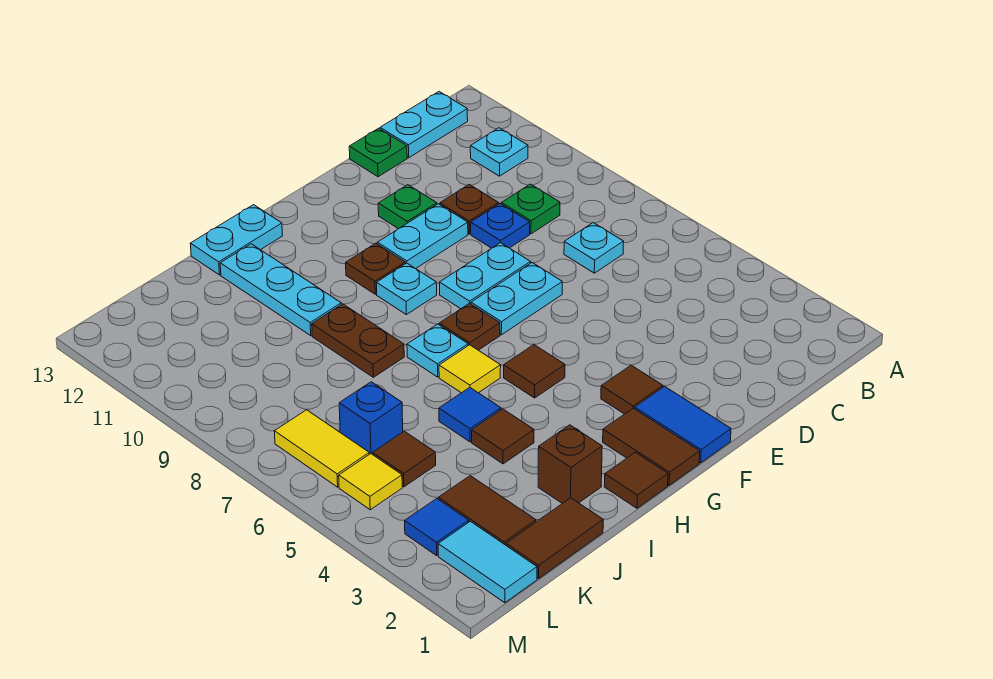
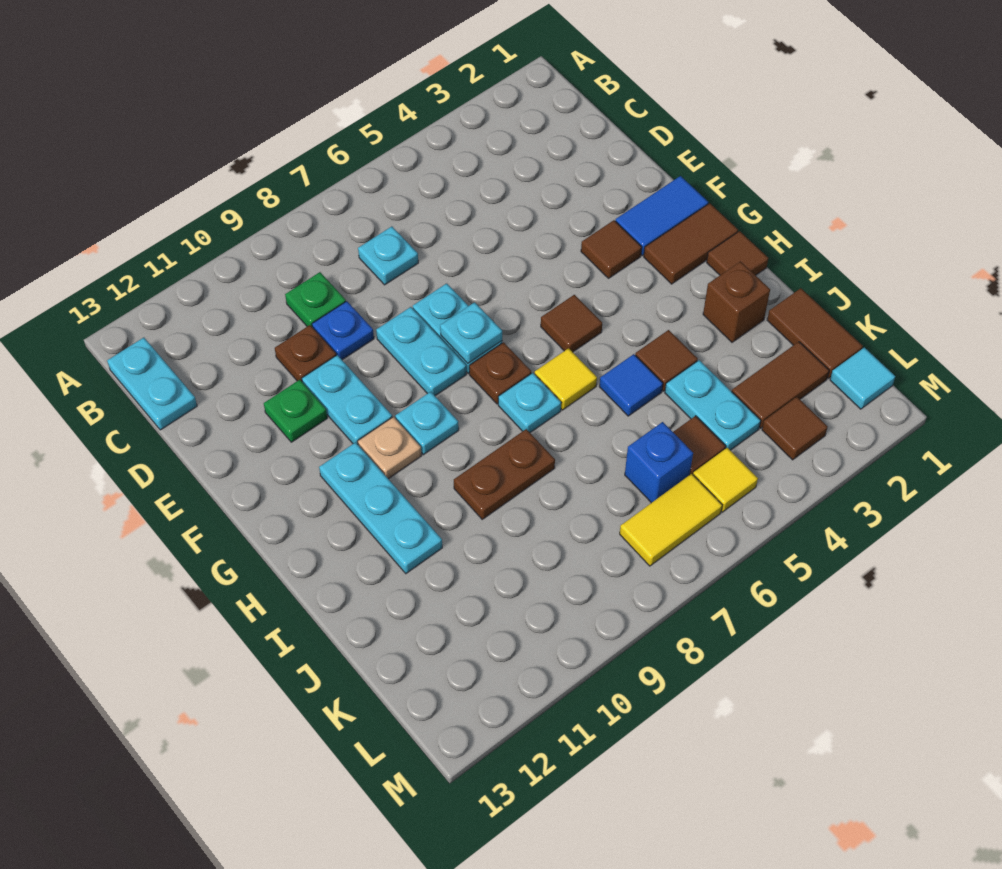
cyan 1x1 plate [470,128,528,176] -> cyan 1x1 plate moved to [440,302,502,363]
green 1x1 plate [349,128,407,177] -> none
brown 1x1 plate [346,243,405,294] -> tan 1x1 plate [358,417,422,479]
cyan 1x2 plate [190,205,283,275] -> cyan 1x2 plate moved to [665,360,761,450]
cyan 1x3 plate [220,244,341,336] -> cyan 1x3 plate turned to [319,442,442,574]
cyan 1x2 tile [438,521,537,603] -> cyan 1x1 tile [830,347,895,409]
blue 1x1 tile [405,499,469,555] -> brown 1x1 tile [762,397,828,460]

